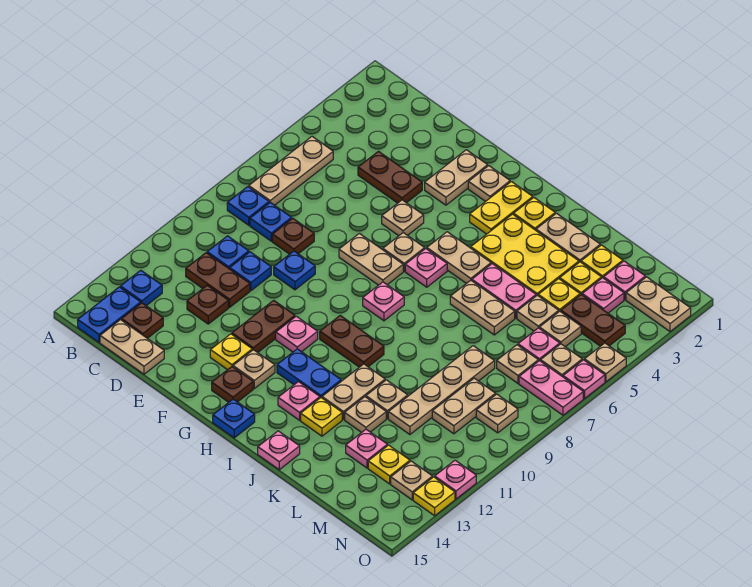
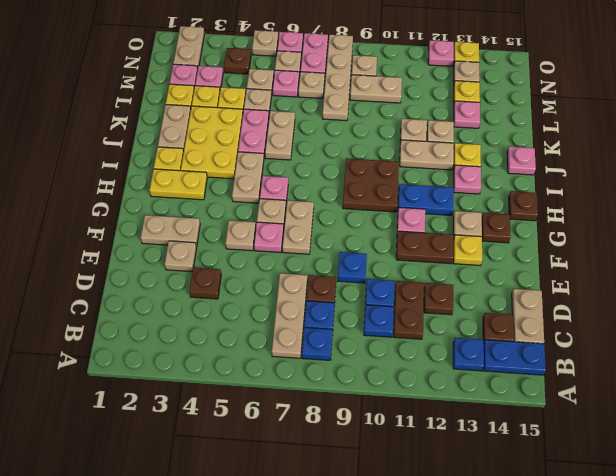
tan 1x3 plate [249,137,333,205] -> tan 1x3 plate turned to [272,273,307,358]
brown 1x2 plate [358,151,422,203] -> brown 1x1 plate [189,268,221,299]
tan 1x1 plate [468,166,510,202] -> tan 1x1 plate moved to [165,241,197,272]
pink 1x1 plate [363,282,404,321] -> pink 1x1 plate moved to [254,222,284,253]
brown 1x2 plate [320,316,384,367] -> brown 2x2 plate [343,158,399,212]
blue 1x2 plate [277,349,341,398] -> blue 1x2 plate turned to [398,184,454,215]
blue 1x1 plate [213,399,255,438] -> brown 1x1 plate [509,191,538,221]
tan 1x4 plate [388,346,495,435] -> tan 1x4 plate turned to [323,35,353,121]
brown 1x2 plate [561,295,625,346] -> brown 1x1 plate [224,48,251,74]

